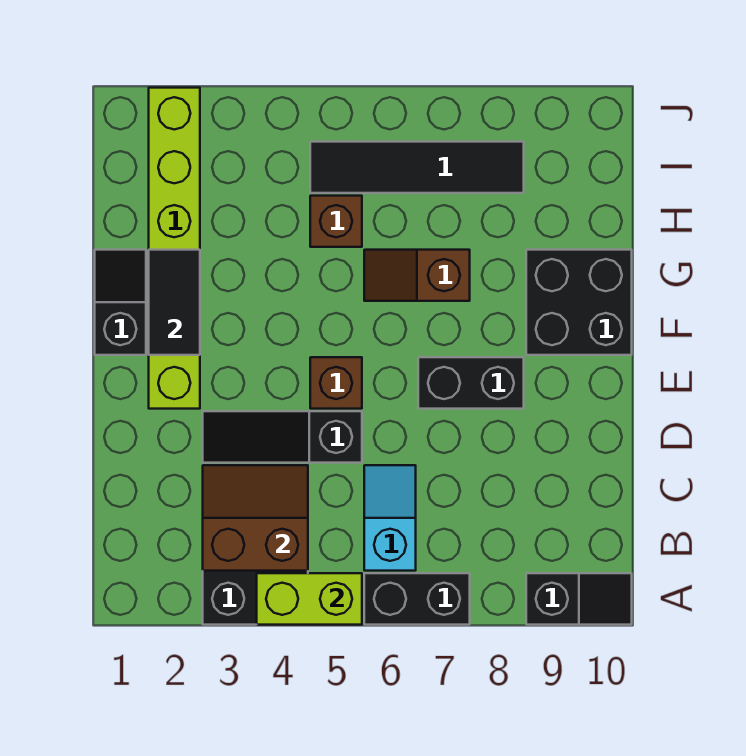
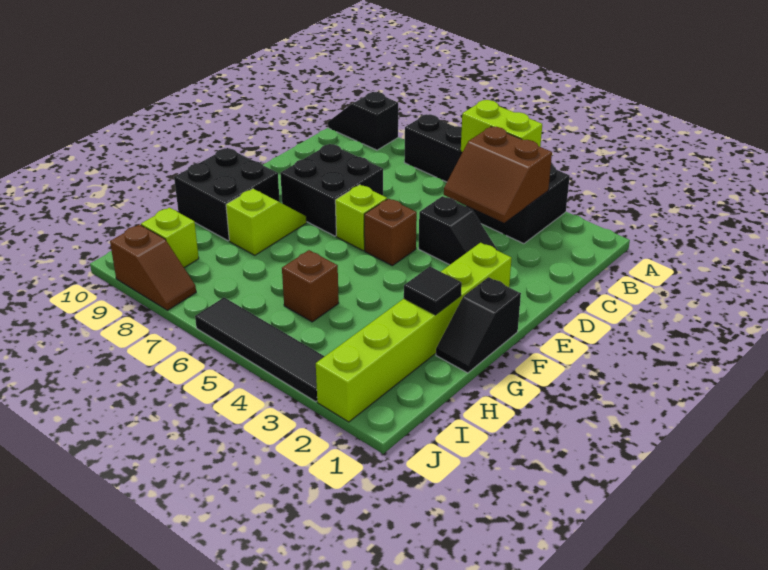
cyan 1x2 slope [364,465,416,571] -> none
black 1x3 slope [203,411,362,463] -> black 1x2 slope [419,196,498,265]
none -> lime 1x1 brick [335,185,387,251]
black 1x2 brick [418,357,524,409] -> black 2x2 brick [280,144,383,236]
black 1x2 tile [149,250,200,355] -> black 1x1 tile [404,267,462,315]
none -> lime 1x2 slope [226,189,307,255]
brown 1x2 slope [364,250,470,301] -> brown 1x2 slope moved to [110,224,196,310]
black 1x4 tile [310,142,524,193] -> black 1x4 tile moved to [195,298,325,402]
none -> lime 1x1 brick [141,208,199,268]

